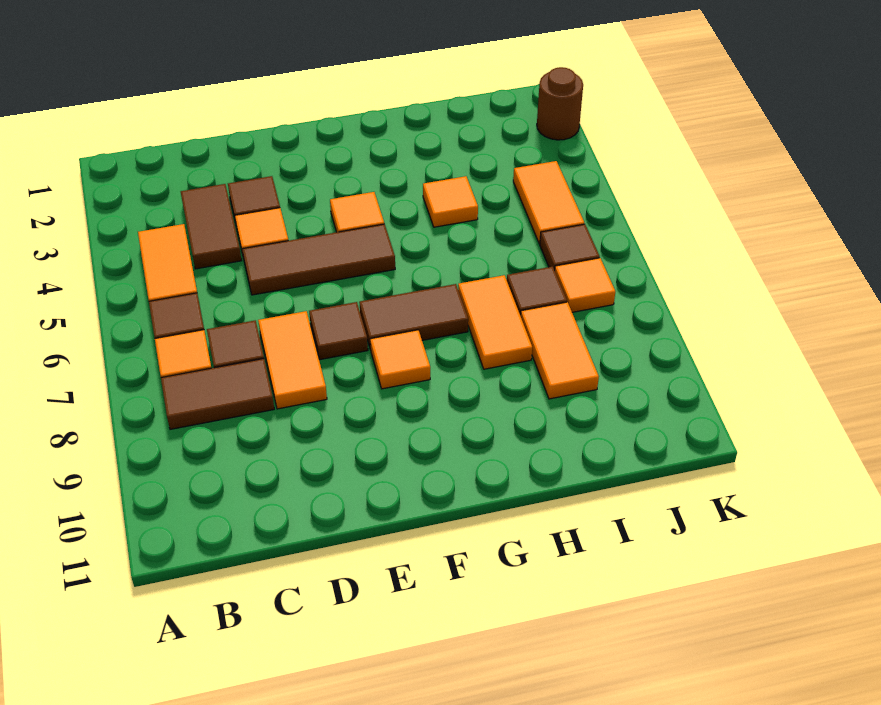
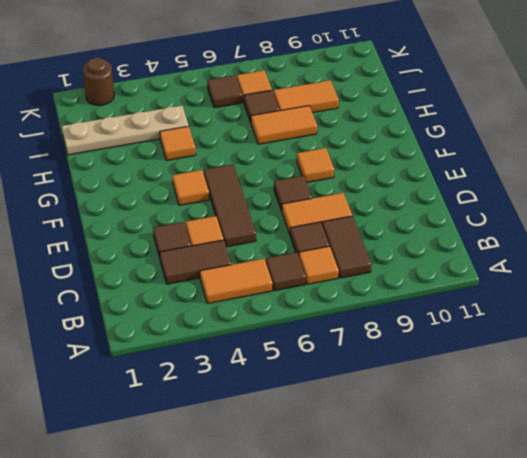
brown 1x2 tile [359,284,468,350] -> none
none -> tan 1x4 plate [62,106,189,155]
orange 1x2 tile [513,161,584,244] -> none

